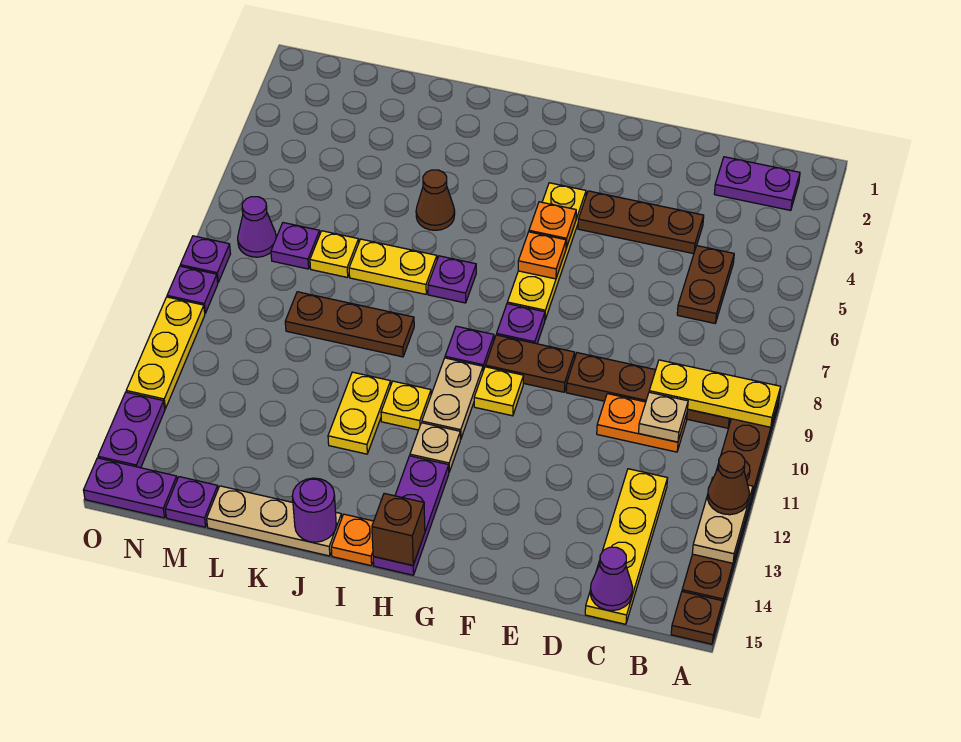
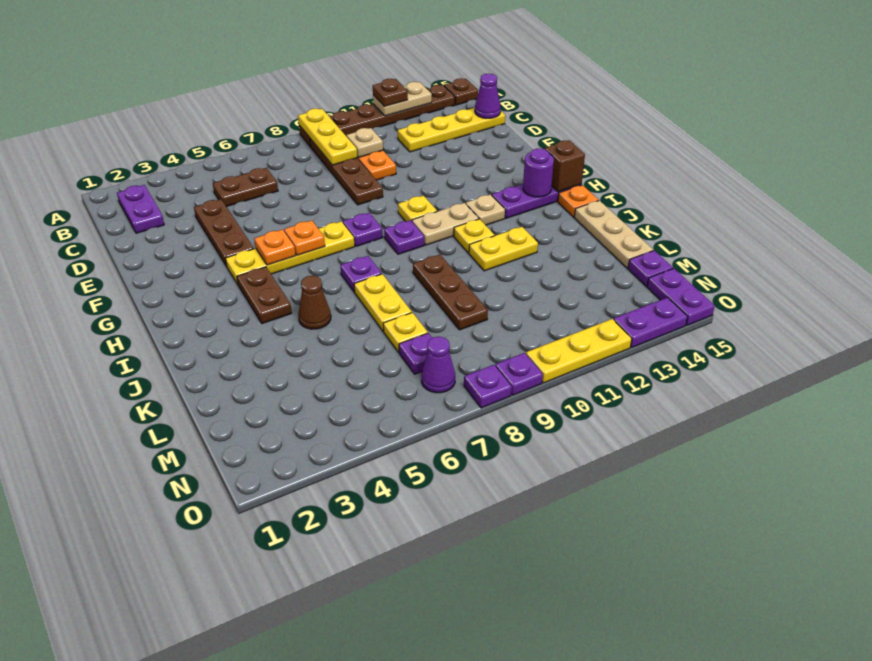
brown 1x1 cone [708,451,749,515] -> brown 1x1 plate [373,79,408,106]
brown 1x2 plate [485,335,575,392] -> brown 1x2 plate moved to [237,267,292,324]
purple 1x1 round brick [292,478,336,542] -> purple 1x1 round brick moved to [523,148,554,197]

